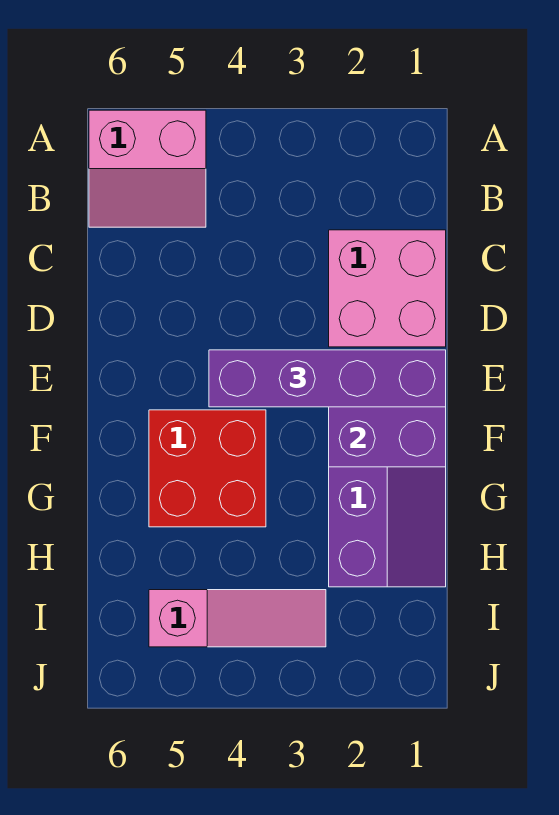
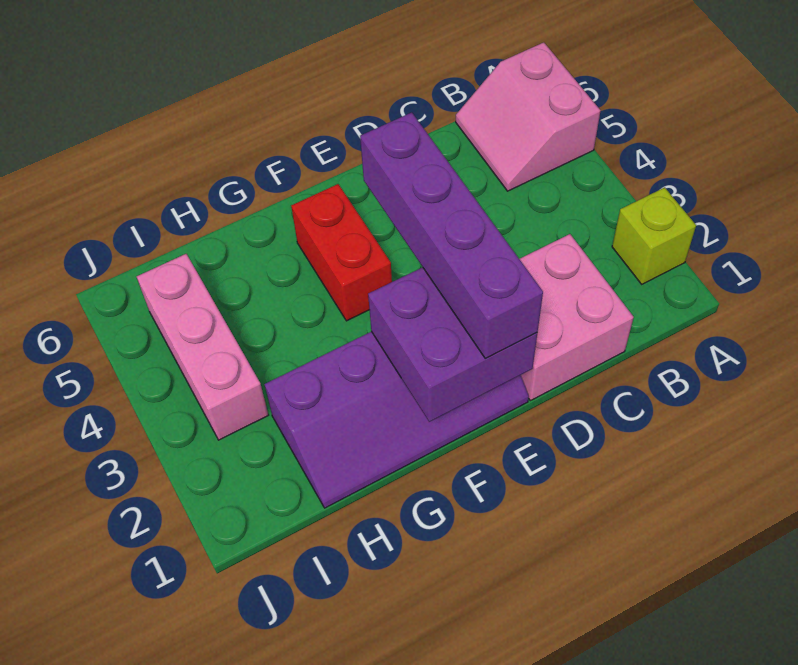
none -> lime 1x1 brick [612,187,696,284]
red 2x2 brick [149,410,266,527] -> red 1x2 brick [291,184,392,321]
pink 1x3 slope [149,590,326,647] -> pink 1x3 brick [137,254,268,440]

